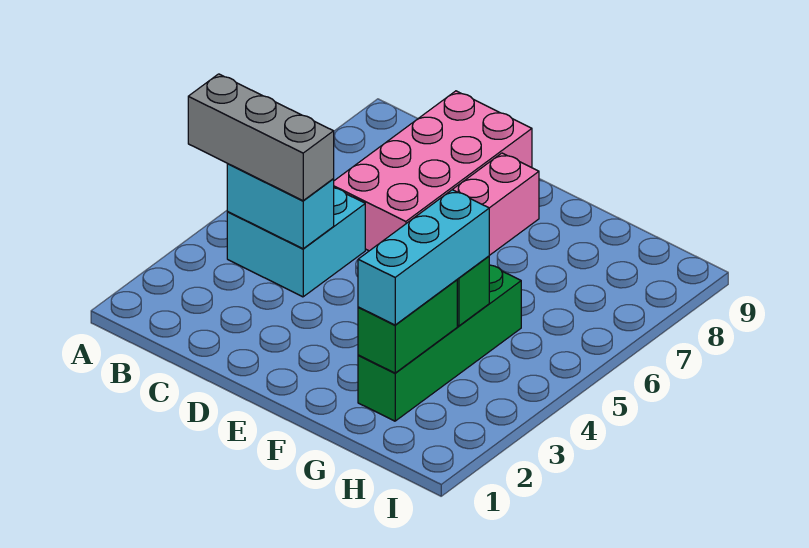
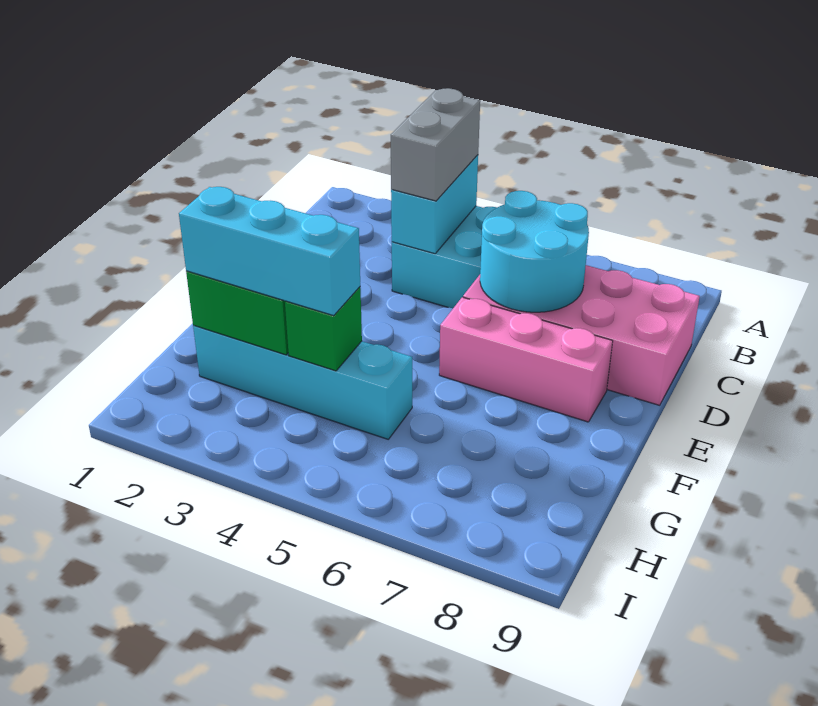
grey 1x3 brick [188,74,334,201] -> grey 1x2 brick [391,88,480,201]
none -> cyan 2x2 round brick [480,191,589,312]
green 1x4 brick [358,265,521,421] -> cyan 1x4 brick [193,325,412,439]

